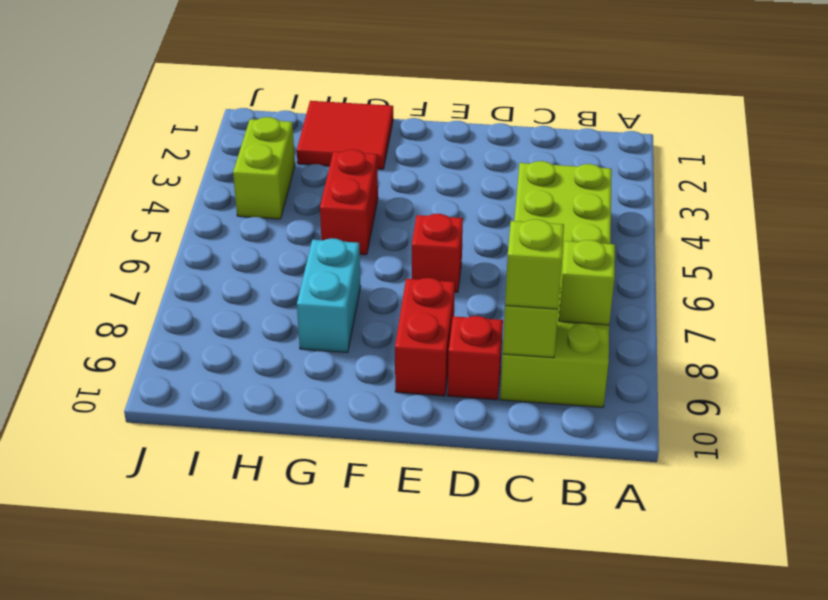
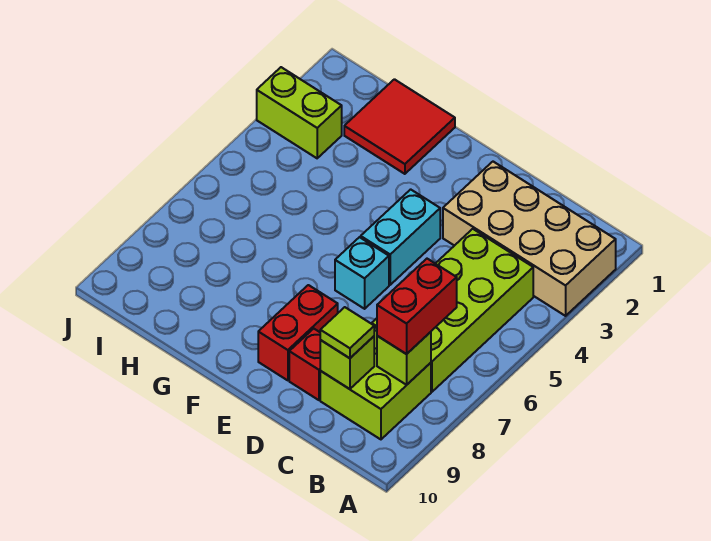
none -> tan 2x4 brick [443,162,616,316]
lime 1x1 brick [505,219,564,309] -> lime 1x1 tile [320,307,374,358]
red 1x1 brick [412,214,463,292] -> cyan 1x1 brick [335,237,389,309]
red 1x2 brick [320,150,378,255] -> red 1x2 brick moved to [377,259,457,354]
cyan 1x2 brick [297,238,361,353] -> cyan 1x2 brick moved to [361,189,440,285]
lime 1x2 brick [233,117,295,219] -> lime 1x2 brick turned to [257,67,342,158]

